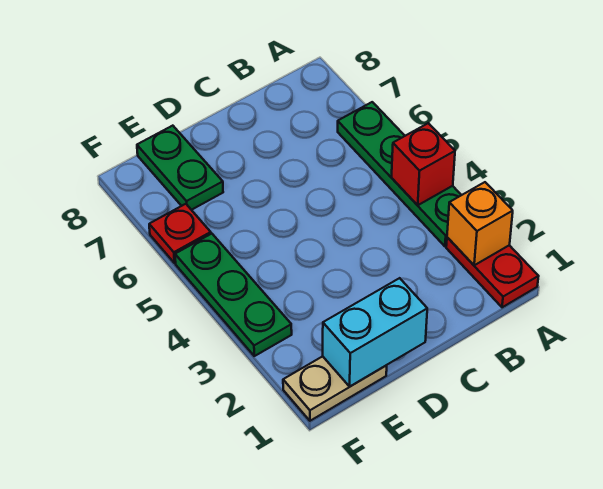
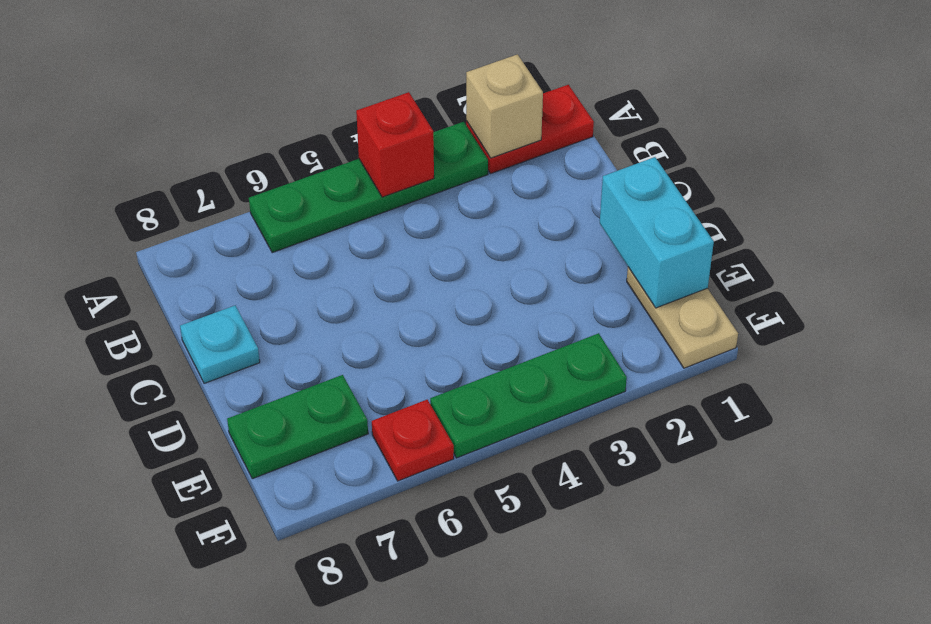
orange 1x1 brick [447,182,513,265] -> tan 1x1 brick [466,54,543,158]
none -> cyan 1x1 plate [180,306,260,383]

